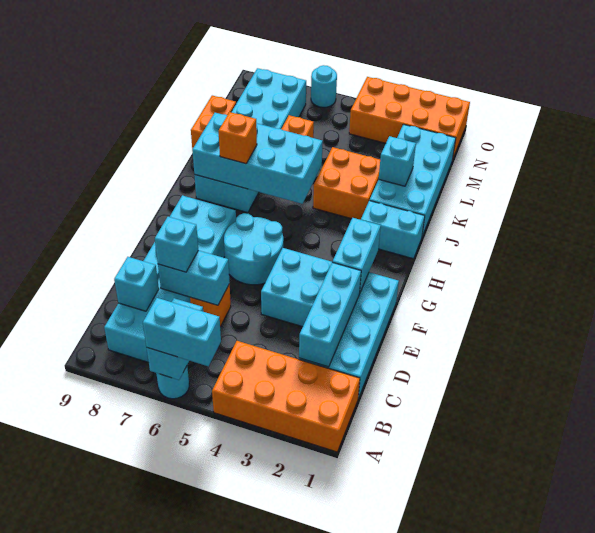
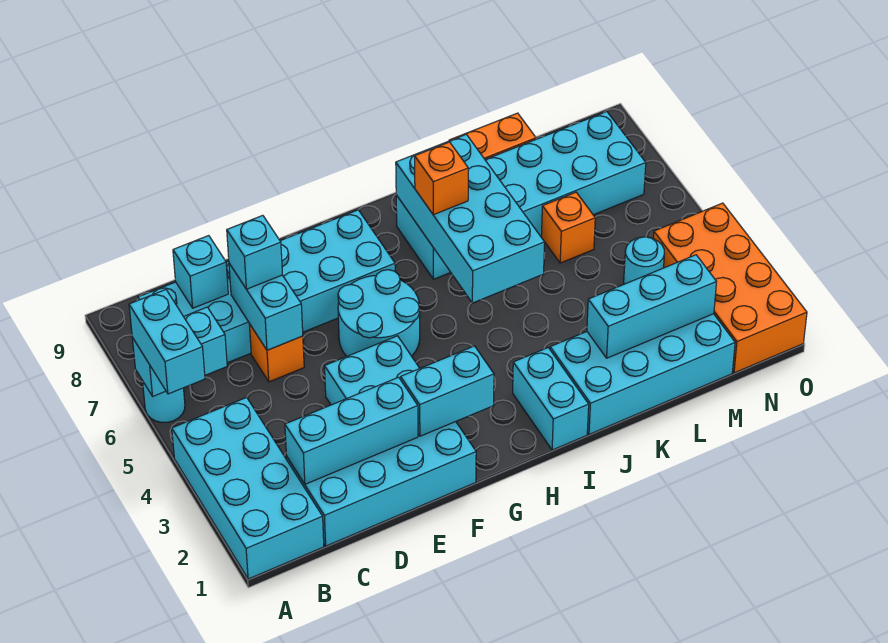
orange 2x4 brick [212,341,360,452] -> cyan 2x4 brick [172,397,324,579]
orange 2x2 brick [313,147,380,220] -> none
cyan 1x1 brick [379,136,416,186] -> cyan 1x3 brick [587,255,716,358]
cyan 1x1 round brick [311,65,337,107] -> cyan 1x1 round brick moved to [624,237,664,284]

